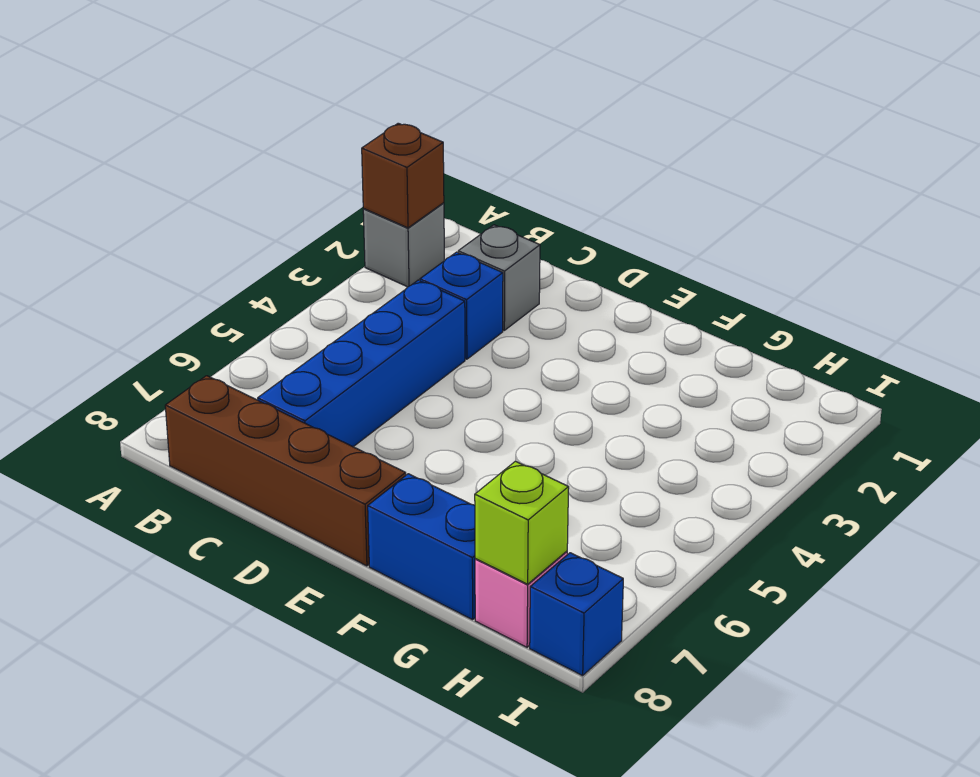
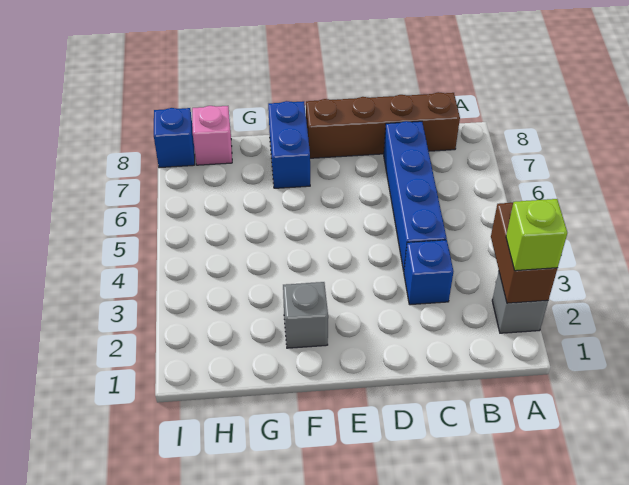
brown 1x1 brick [362,123,444,228] -> brown 1x2 brick [491,203,557,303]
grey 1x1 brick [458,225,540,330] -> grey 1x1 brick moved to [283,282,328,348]
blue 1x2 brick [368,474,475,620] -> blue 1x2 brick turned to [268,101,310,188]
lime 1x1 brick [475,461,569,584] -> lime 1x1 brick moved to [506,199,567,271]

